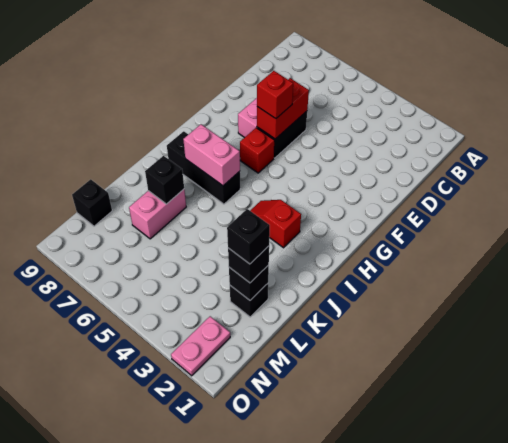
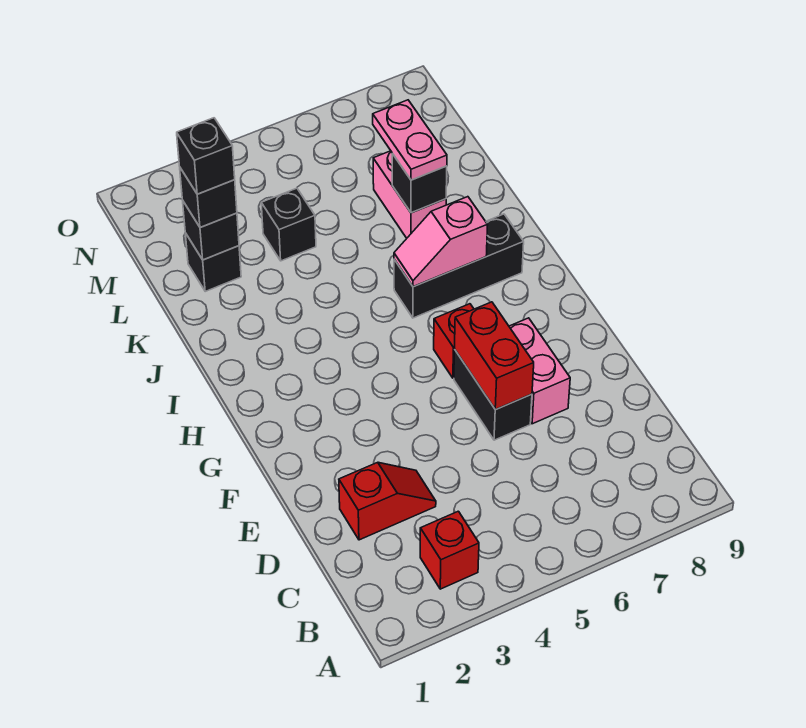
red 1x1 brick [257,71,293,119] -> red 1x1 brick moved to [420,511,479,589]
red 1x2 slope [250,200,301,248] -> red 1x2 slope moved to [339,462,436,540]
pink 1x2 brick [183,124,240,186] -> pink 1x2 slope [394,197,488,287]
black 1x1 brick [72,179,112,226] -> black 1x1 brick moved to [261,188,316,261]
pink 1x2 plate [171,316,230,376] -> pink 1x2 plate moved to [373,100,447,180]

